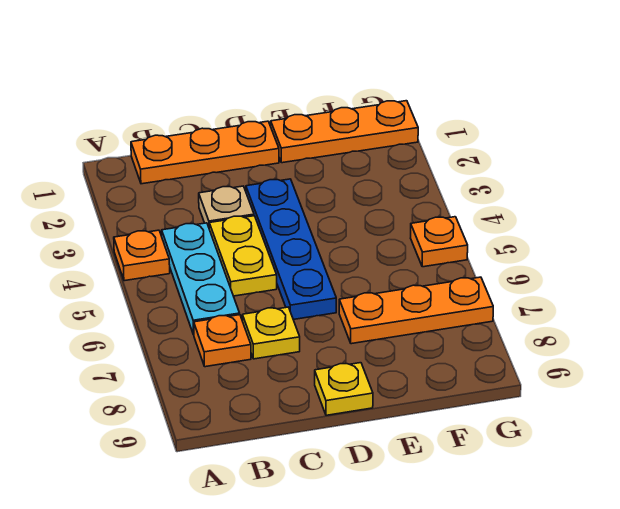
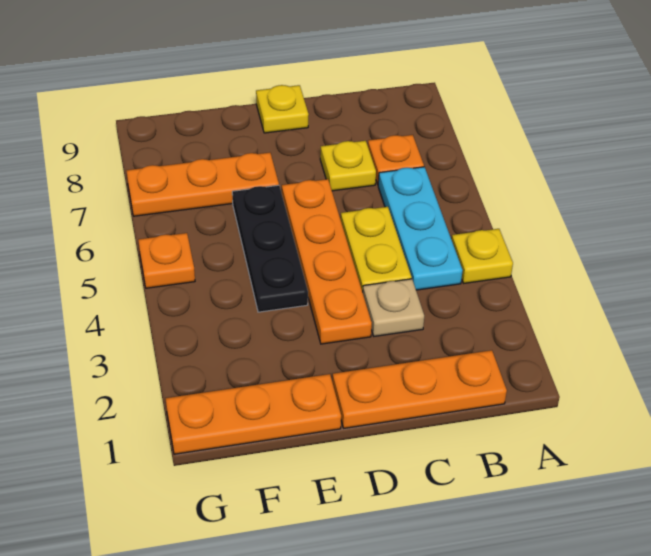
orange 1x1 plate [114,230,170,281] -> yellow 1x1 plate [452,229,513,283]
blue 1x4 plate [246,179,336,320] -> orange 1x4 plate [282,179,372,344]
none -> black 1x3 plate [232,185,308,312]

